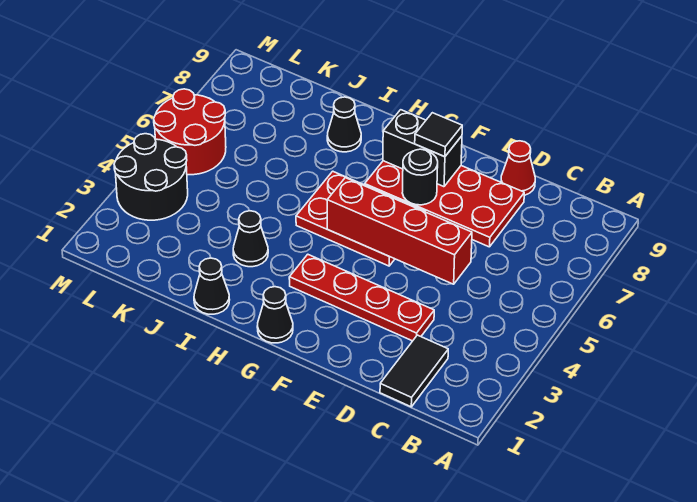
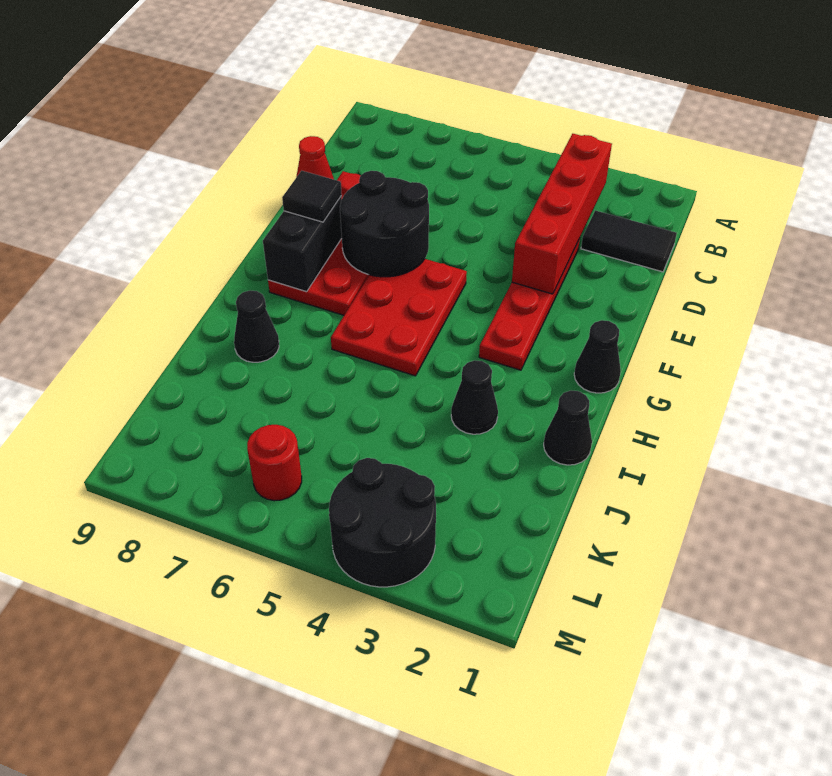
red 1x4 brick [327,178,472,284] -> red 1x4 brick moved to [512,134,612,294]
black 1x1 round brick [402,149,438,205] -> black 2x2 round brick [340,171,429,277]
red 2x2 round brick [154,89,226,175] -> red 1x1 round brick [247,425,302,501]

